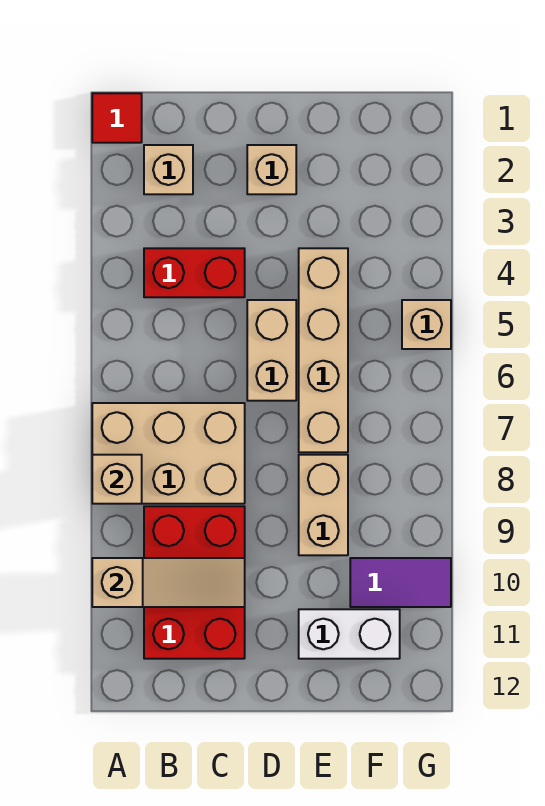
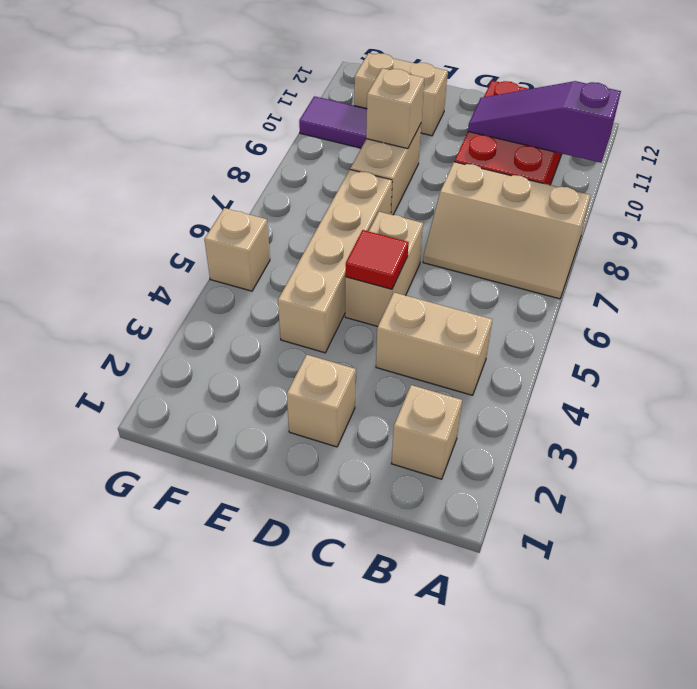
red 1x1 tile [92,93,142,143] -> red 1x1 tile moved to [345,230,409,289]
tan 2x3 brick [92,403,245,504] -> tan 2x3 slope [423,162,591,299]
tan 1x1 brick [92,455,142,504] -> tan 1x1 brick moved to [366,68,424,149]
tan 1x3 slope [92,558,245,607] -> purple 1x3 slope [468,81,621,163]
red 1x2 brick [144,248,245,297] -> tan 1x2 brick [376,293,492,395]
white 1x2 brick [299,609,400,659] -> tan 1x2 brick [354,53,448,136]

